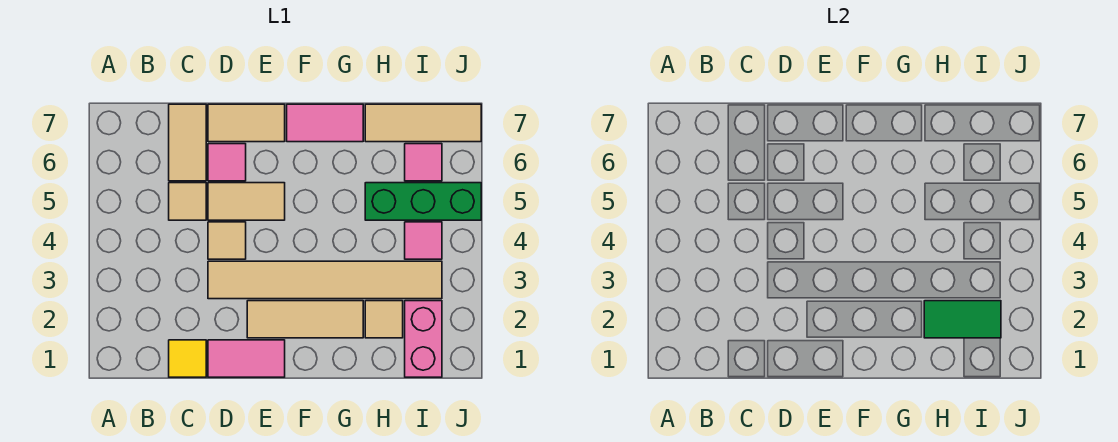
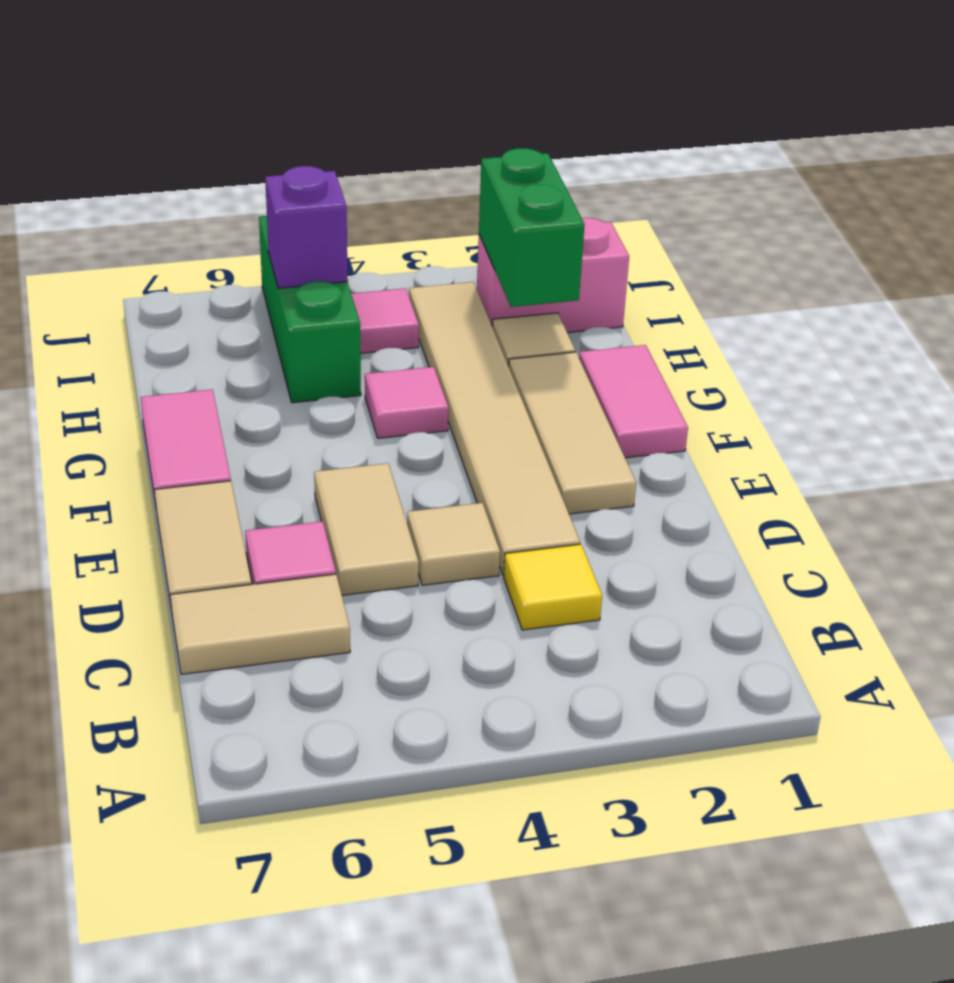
yellow 1x1 tile [169,340,206,377] -> yellow 1x1 tile moved to [504,544,602,630]
tan 1x1 tile [169,183,206,220] -> none
pink 1x2 tile [208,340,285,377] -> pink 1x2 tile moved to [579,345,688,458]
green 1x2 tile [924,301,1001,338] -> green 1x2 brick [479,148,585,307]
tan 1x3 tile [365,104,481,142] -> none
none -> purple 1x1 brick [265,166,348,288]
pink 1x1 tile [405,144,442,181] -> pink 1x1 tile moved to [365,367,448,438]

